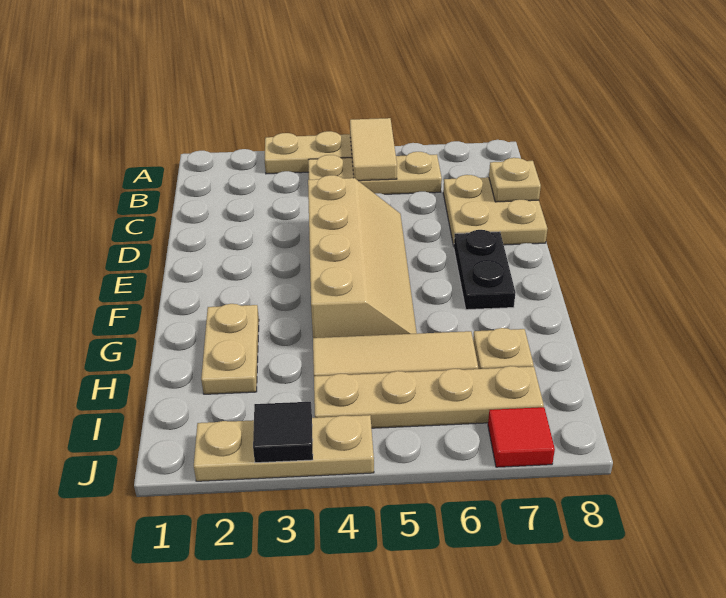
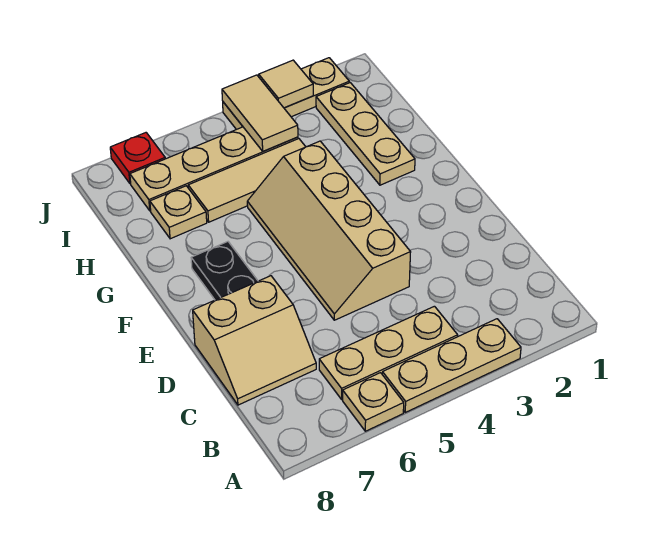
tan 1x2 tile [350,118,397,181] -> tan 1x2 tile moved to [222,75,298,151]
tan 2x2 plate [443,175,547,246] -> tan 2x2 slope [193,276,316,405]
tan 1x1 plate [489,158,541,202] -> tan 1x1 plate moved to [343,373,404,431]
tan 1x2 plate [201,304,259,394] -> tan 1x3 plate [316,83,415,185]
black 1x1 tile [253,402,313,463] -> tan 1x1 tile [259,60,313,108]
red 1x1 tile [488,407,555,467] -> red 1x1 plate [110,133,165,184]

